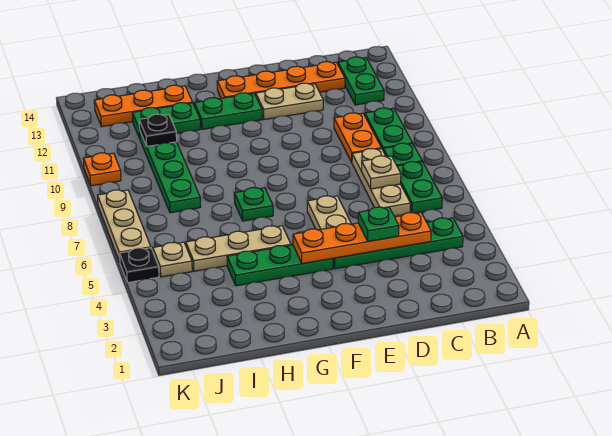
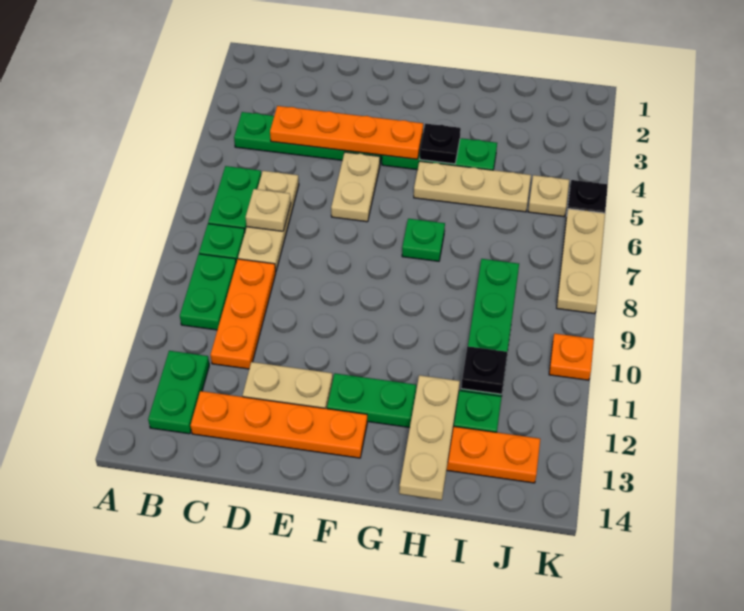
orange 1x2 plate [334,113,381,162] -> orange 1x3 plate [211,259,276,369]
green 1x1 plate [358,207,399,241] -> none
none -> black 1x1 plate [420,123,461,164]
none -> tan 1x3 plate [399,375,460,500]

